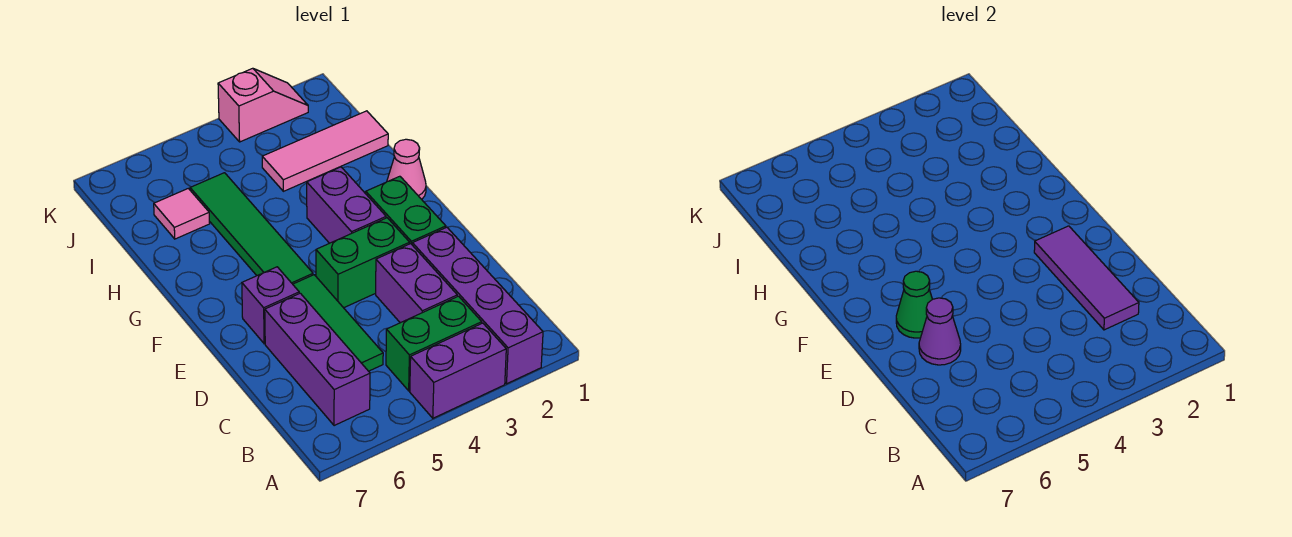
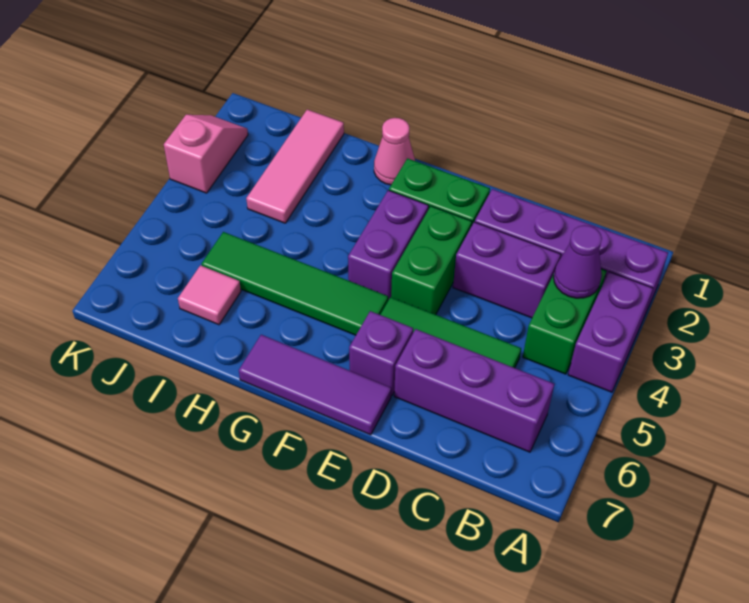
purple 1x3 tile [1034,226,1139,330] -> purple 1x3 tile moved to [239,335,391,435]
purple 1x1 cone [919,298,961,365] -> purple 1x1 cone moved to [554,225,602,298]
green 1x1 cone [896,271,932,338] -> none
purple 1x2 brick [307,167,386,243] -> purple 1x2 brick turned to [348,190,429,300]

